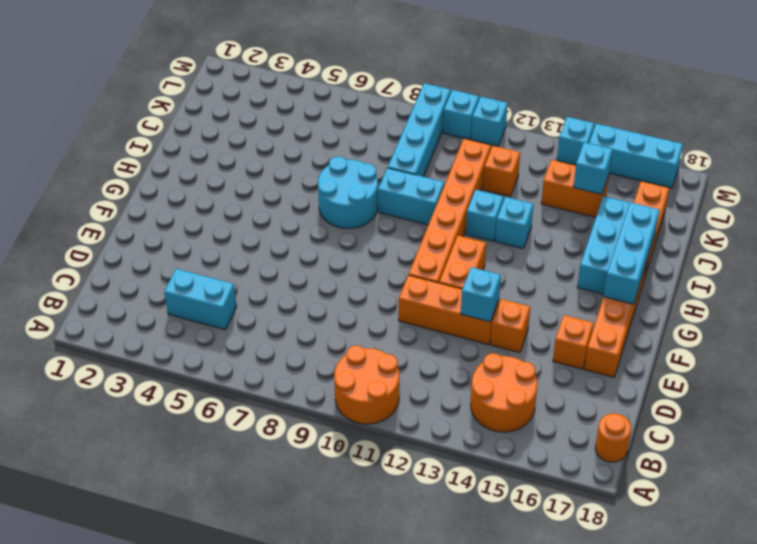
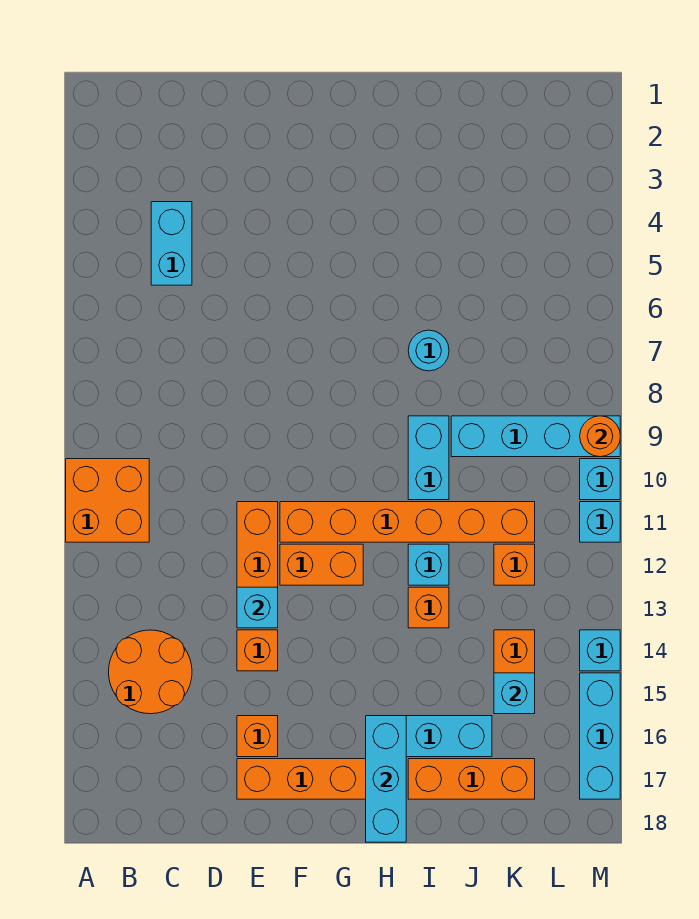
orange 2x2 round brick [334,346,399,424] -> orange 2x2 brick [66,459,149,542]
orange 1x1 round brick [595,413,631,462] -> orange 1x1 round brick moved to [580,416,620,457]
cyan 1x3 brick [604,202,659,304] -> cyan 1x3 brick turned to [366,716,406,842]
cyan 2x2 round brick [318,157,378,229] -> cyan 1x1 round brick [408,330,449,371]
cyan 1x1 brick [495,197,533,249] -> orange 1x1 brick [408,587,449,628]

